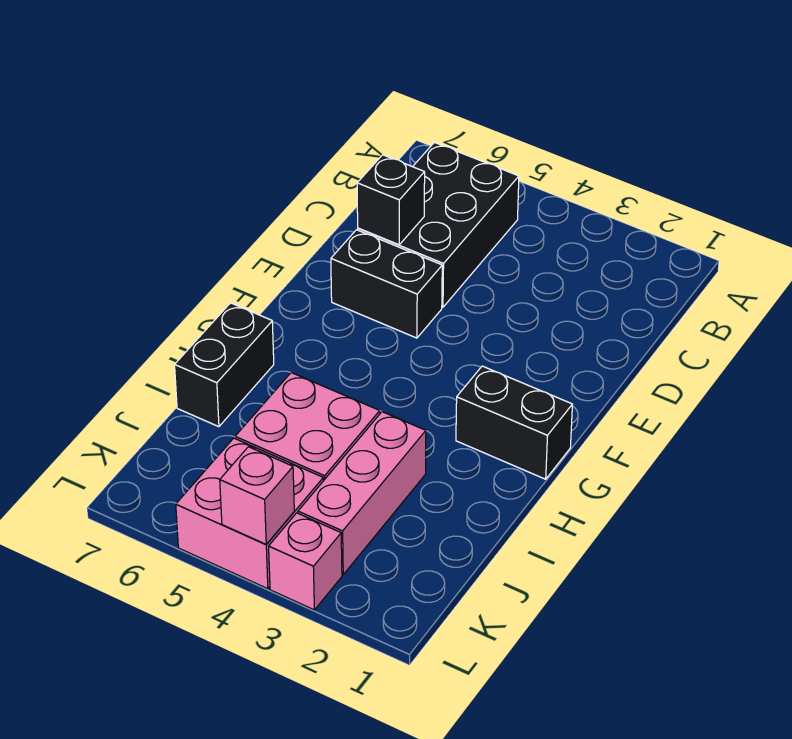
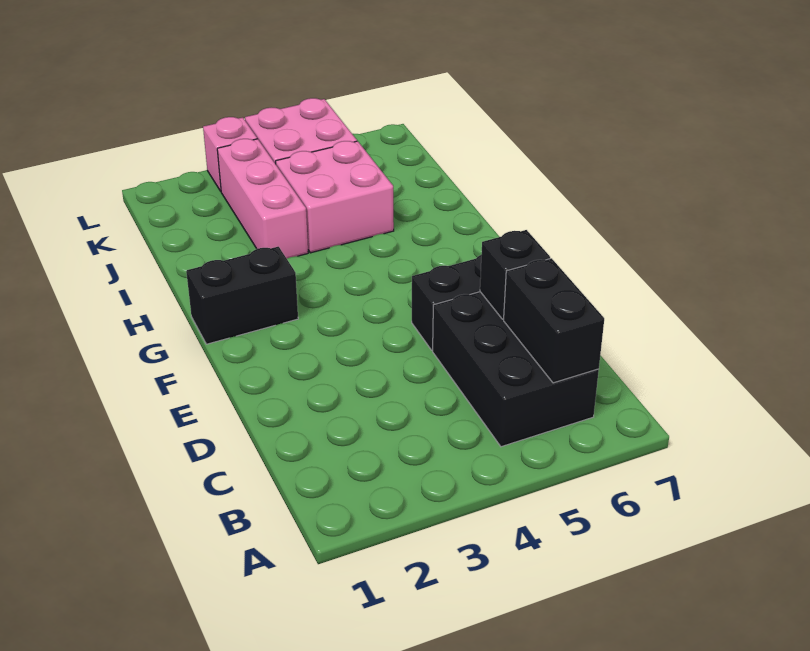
black 1x2 brick [175,303,274,427] -> black 1x2 brick moved to [504,258,604,383]
pink 1x1 brick [220,447,294,544] -> none

